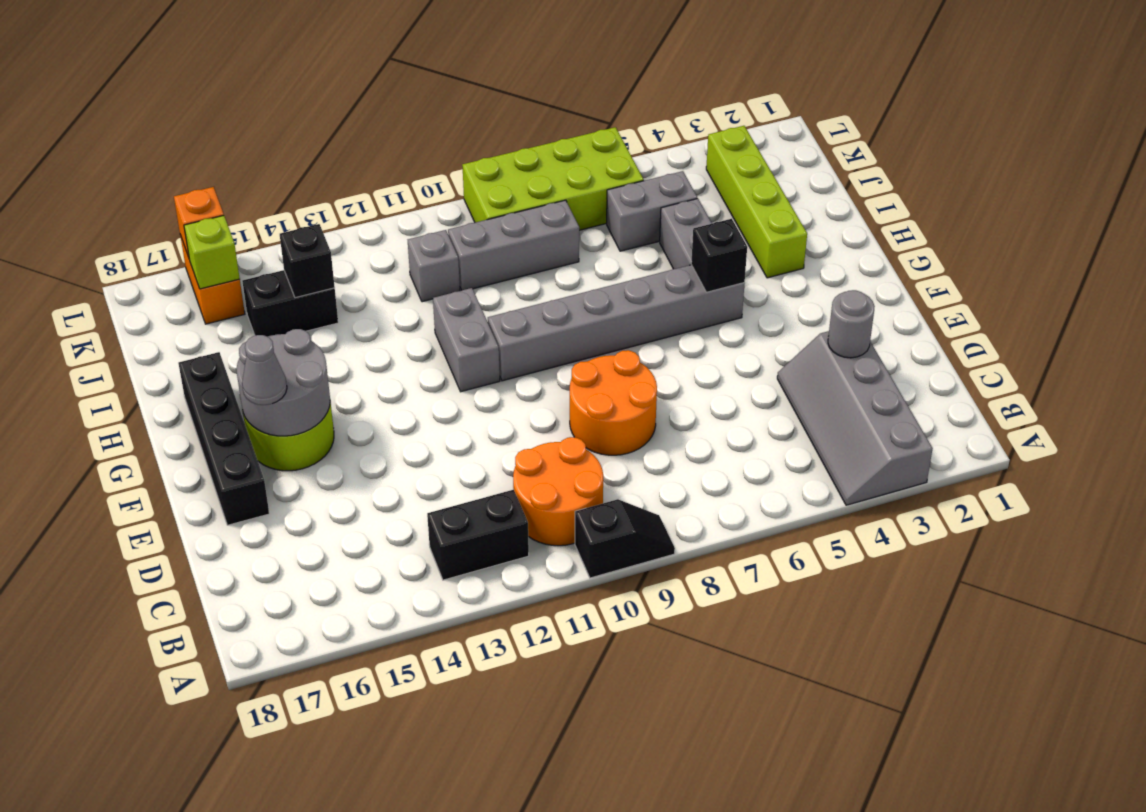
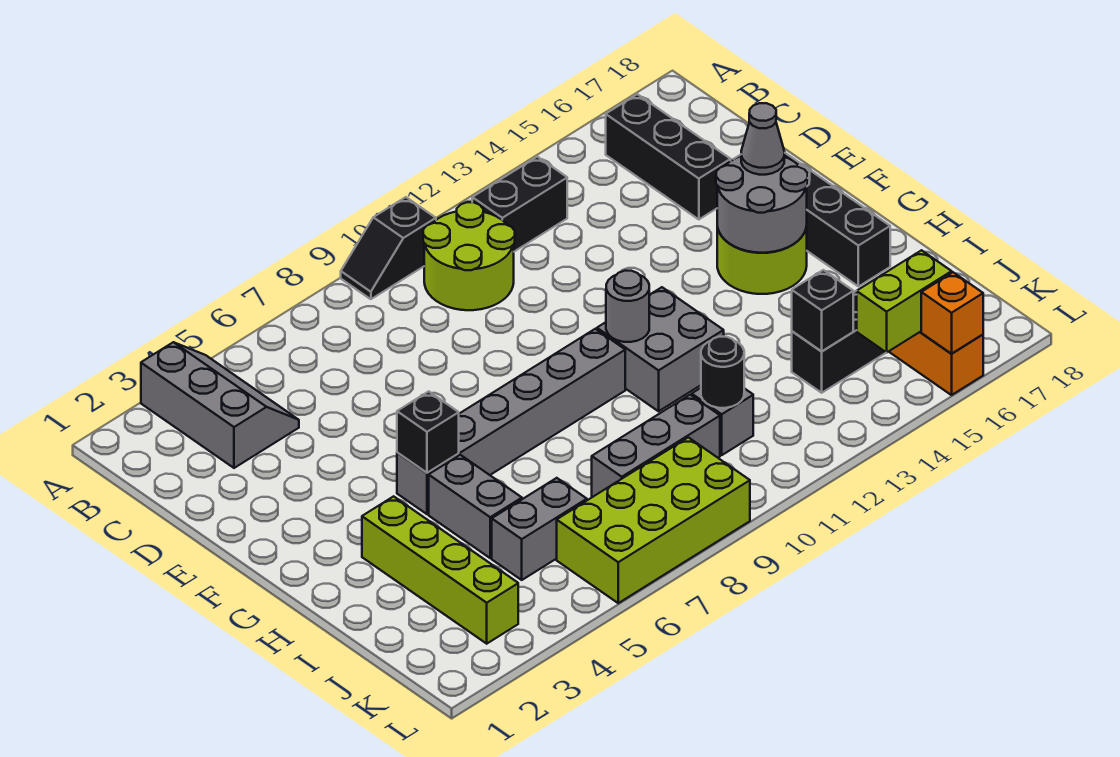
grey 2x4 slope [777,331,933,505] -> grey 2x3 slope [141,342,299,468]
orange 2x2 round brick [513,437,603,546] -> lime 2x2 round brick [423,202,515,310]
none -> black 1x3 brick [606,94,731,219]
grey 1x1 round brick [828,290,875,358] -> grey 1x1 round brick moved to [606,271,649,342]
orange 2x2 round brick [570,350,657,455] -> none
grey 1x2 brick [433,288,500,392] -> grey 2x2 brick [597,287,724,411]
none -> black 1x1 round brick [701,337,744,408]
lime 1x1 brick [184,216,240,289] -> lime 1x2 brick [857,250,952,353]

